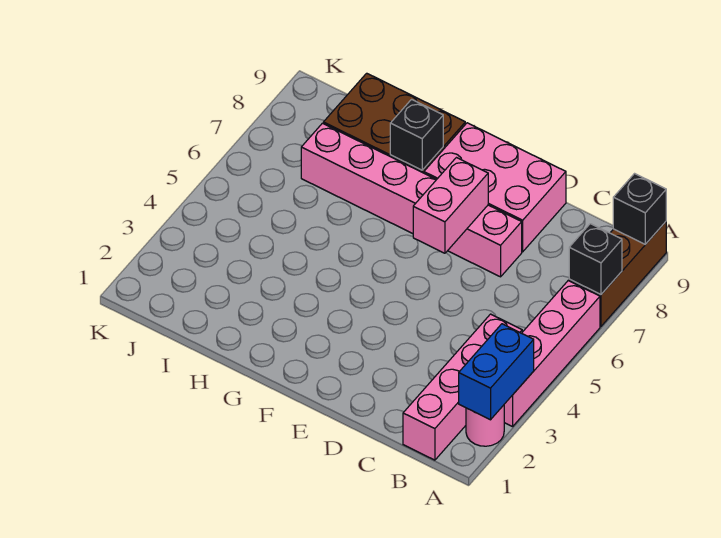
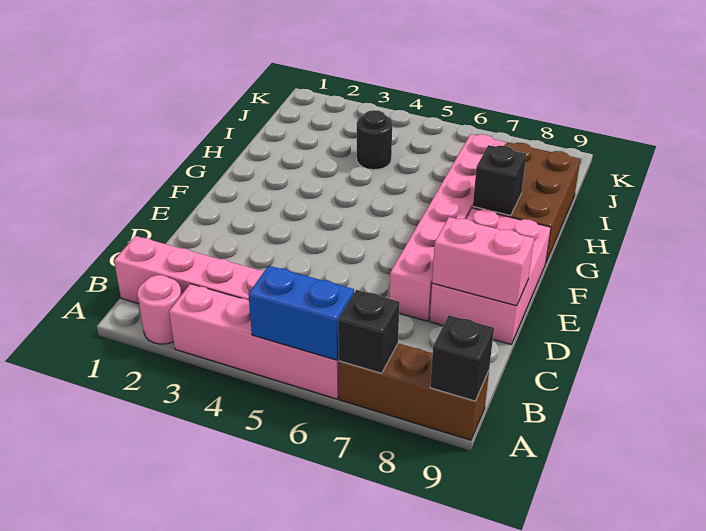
blue 1x2 brick [459,324,534,420] -> blue 1x2 brick moved to [248,266,354,360]
pink 1x2 brick [413,158,488,253] -> pink 1x2 brick moved to [432,217,534,306]
none -> black 1x1 round brick [357,110,392,170]

